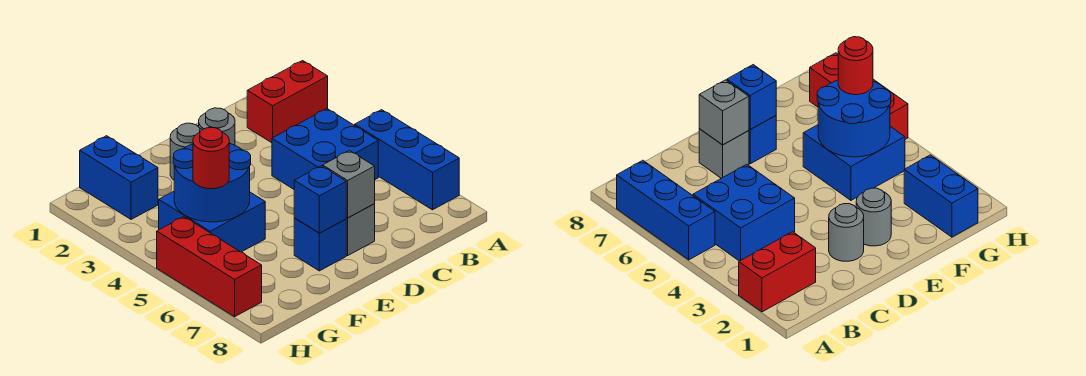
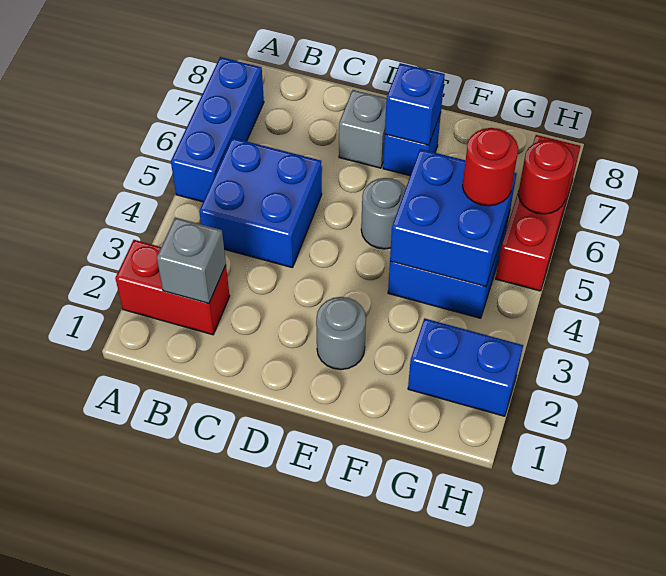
grey 1x1 round brick [199,108,235,145] -> grey 1x1 round brick moved to [361,178,406,249]
grey 1x1 brick [323,151,375,218] -> grey 1x1 brick moved to [157,218,226,304]
blue 2x2 round brick [173,143,251,222] -> blue 2x2 brick [390,149,517,287]
blue 1x2 brick [80,136,158,219] -> blue 1x2 brick turned to [408,318,523,416]
none -> red 1x1 round brick [518,140,574,214]

